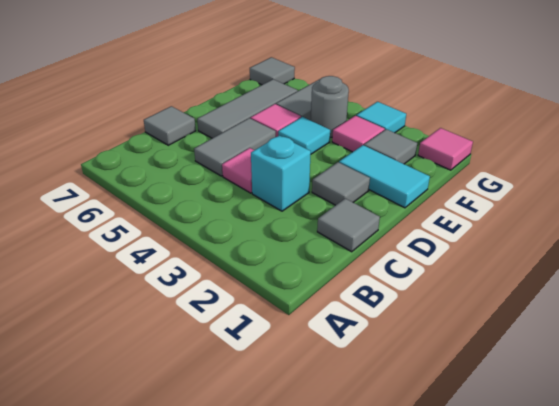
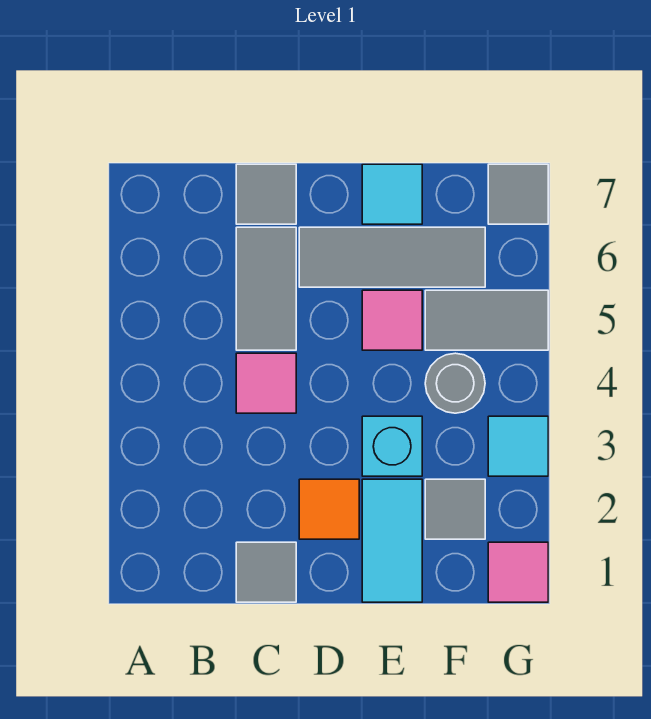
cyan 1x1 brick [251,136,311,211] -> cyan 1x1 brick moved to [362,416,422,476]
grey 1x2 tile [194,118,276,176] -> grey 1x2 tile turned to [236,227,296,350]
grey 1x1 tile [312,162,370,205] -> orange 1x1 tile [299,479,359,539]
cyan 1x1 tile [278,117,330,154] -> cyan 1x1 tile moved to [362,164,422,224]
pink 1x1 tile [332,116,385,152] -> none

